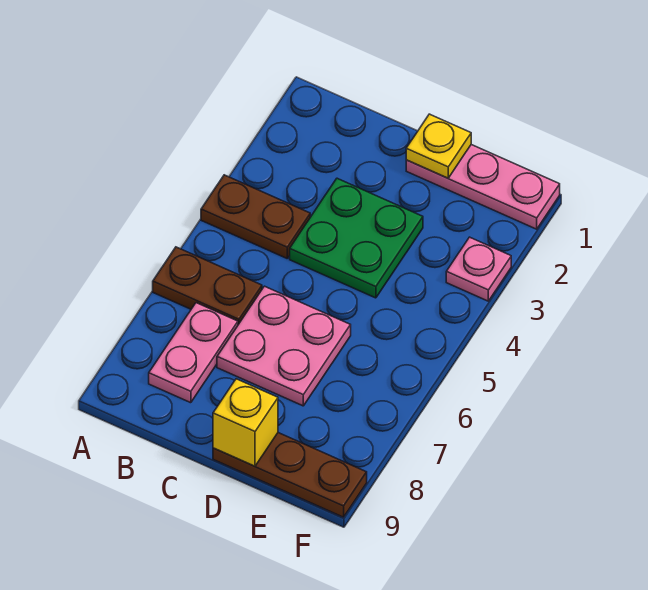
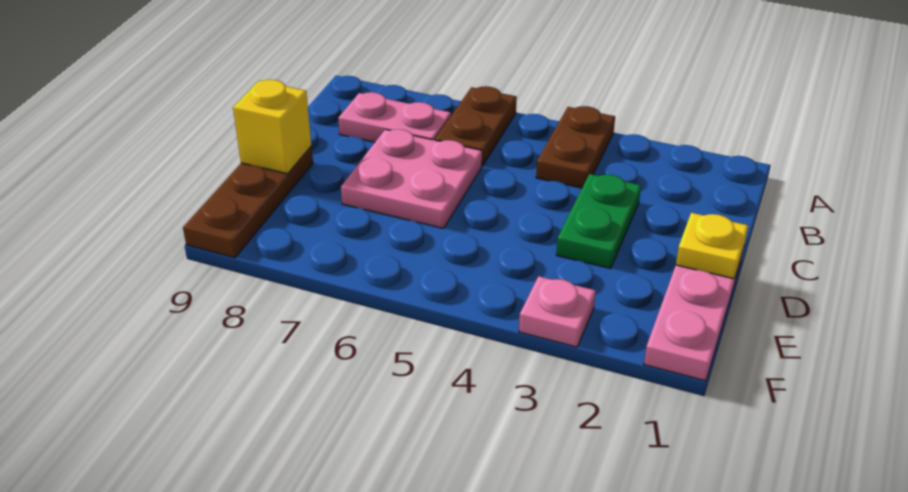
green 2x2 plate [290,178,423,298] -> green 1x2 plate [556,174,641,269]

